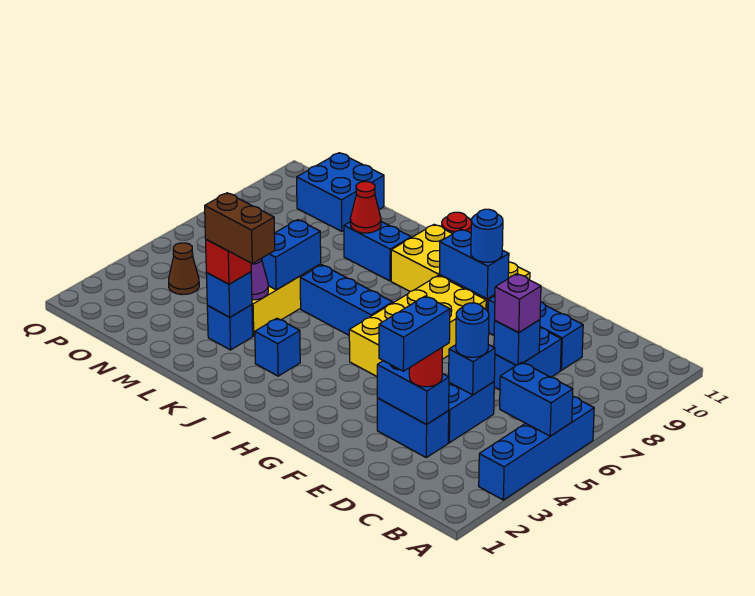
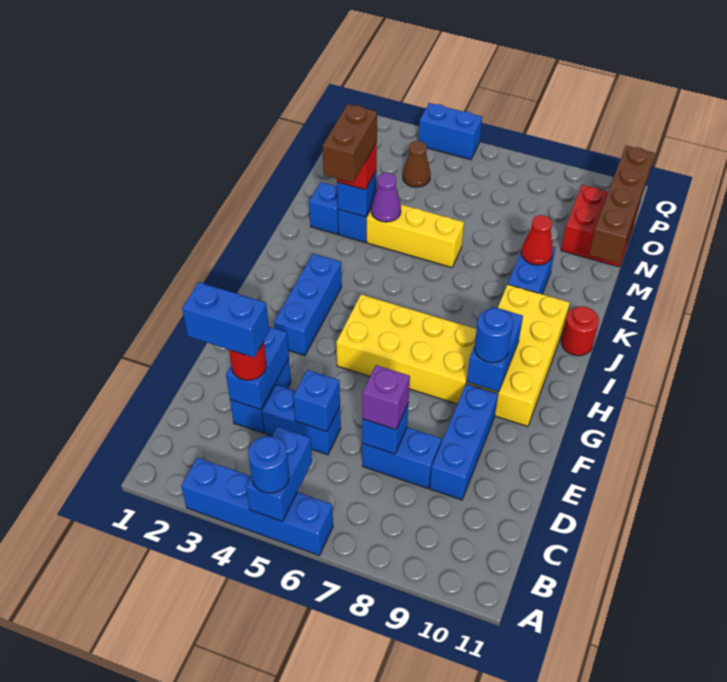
blue 1x1 round brick [456,303,489,357] -> blue 1x1 round brick moved to [248,436,289,493]
blue 1x3 brick [300,265,393,335] -> blue 1x3 brick moved to [274,254,342,356]
blue 1x1 brick [255,318,300,376] -> blue 1x1 brick moved to [309,182,338,234]
blue 1x2 brick [262,220,321,290] -> blue 1x2 brick moved to [419,103,482,160]
none -> brown 1x4 brick [589,146,655,264]
blue 2x2 brick [297,153,384,231] -> red 2x2 brick [561,185,639,267]

